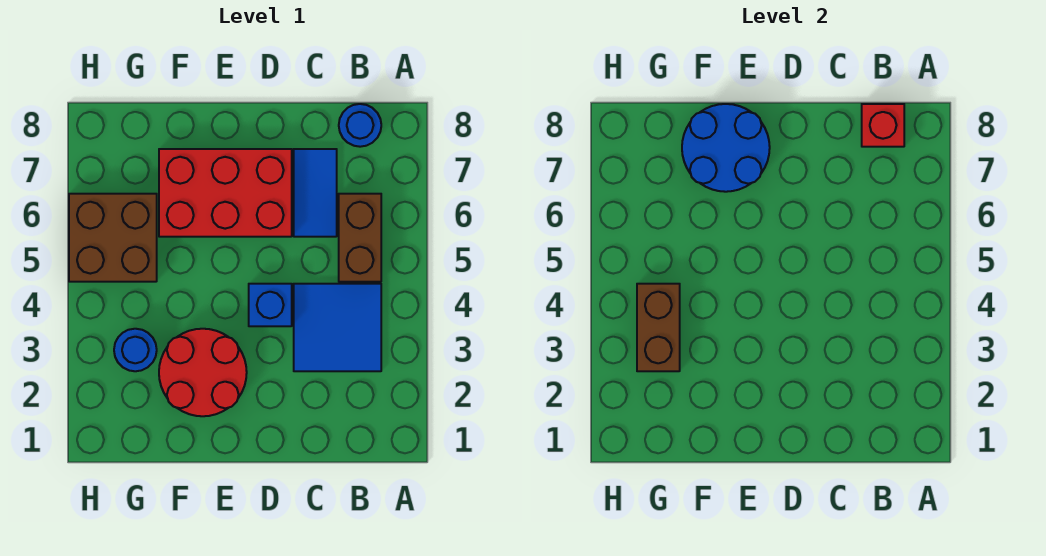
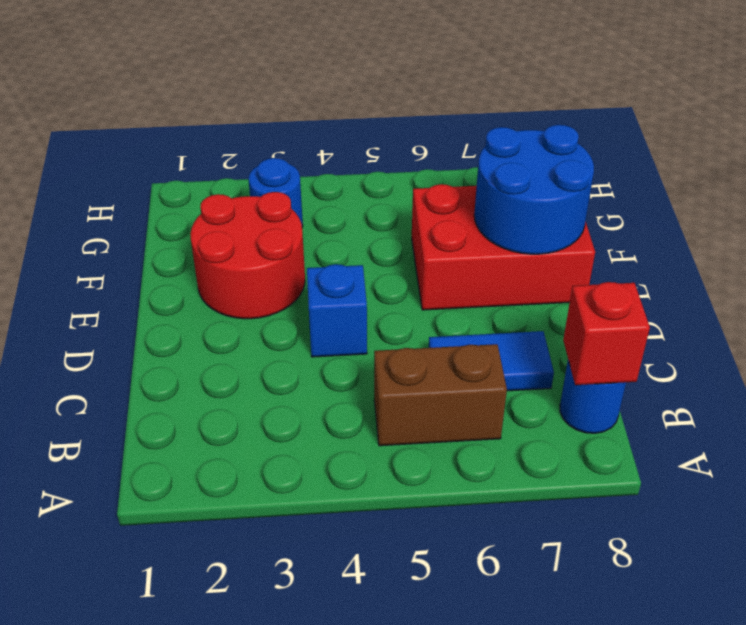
blue 2x2 tile [294,284,381,371] -> none
red 2x3 brick [159,149,292,237] -> red 2x3 brick turned to [412,184,595,310]
brown 1x2 brick [637,284,680,371] -> none
brown 2x2 brick [69,194,157,282] -> none

